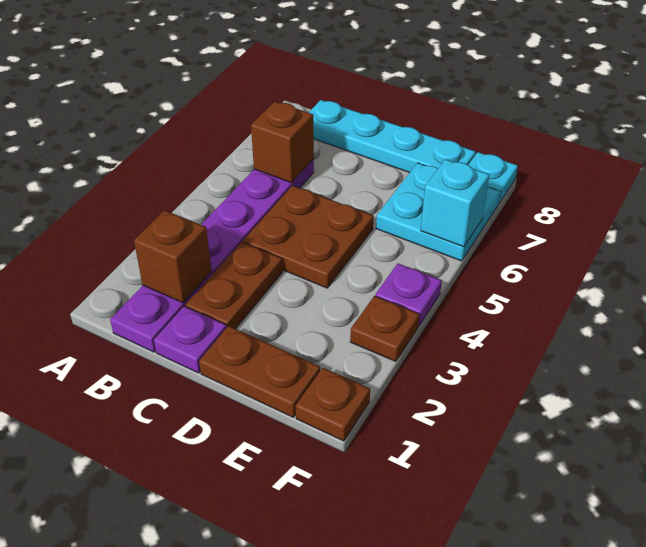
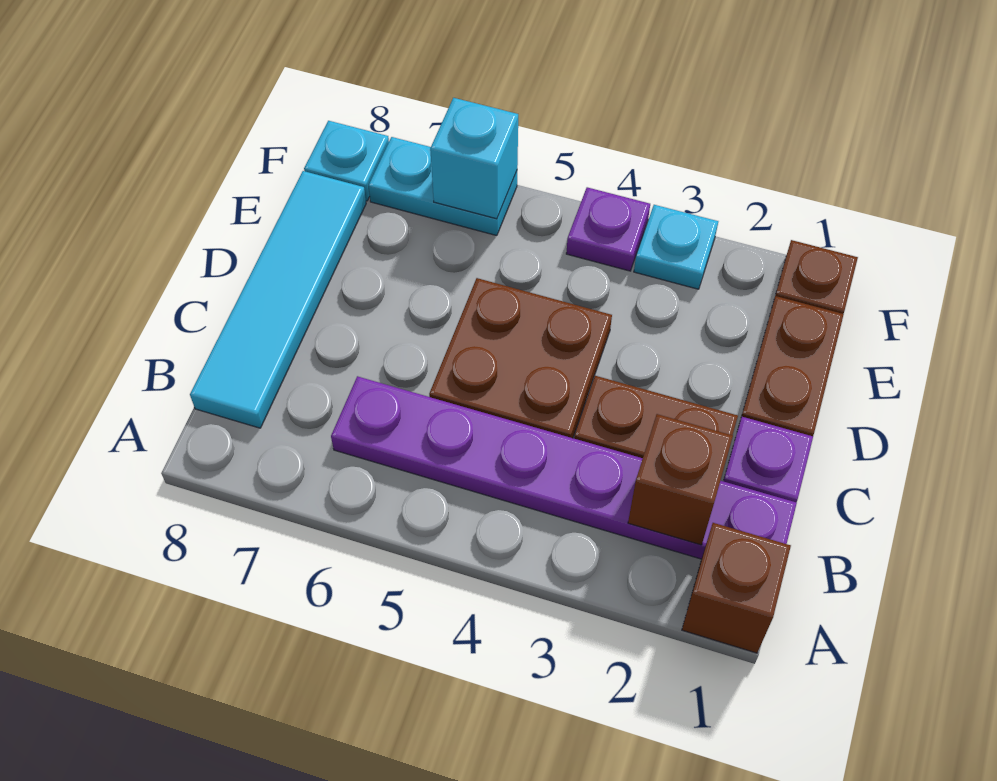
brown 1x1 brick [251,102,314,183] -> brown 1x1 brick moved to [682,523,791,653]
cyan 1x4 plate [309,100,475,173] -> cyan 1x4 tile [190,171,366,428]
cyan 2x2 plate [376,163,500,261] -> cyan 1x2 plate [368,137,517,236]
brown 1x1 plate [350,296,420,362] -> cyan 1x1 plate [634,205,718,289]

